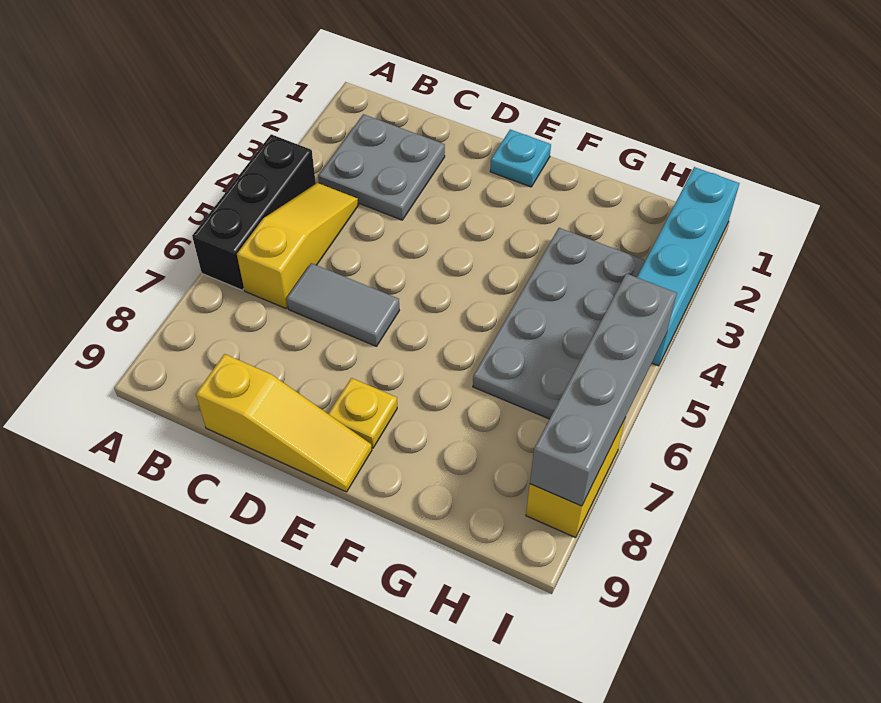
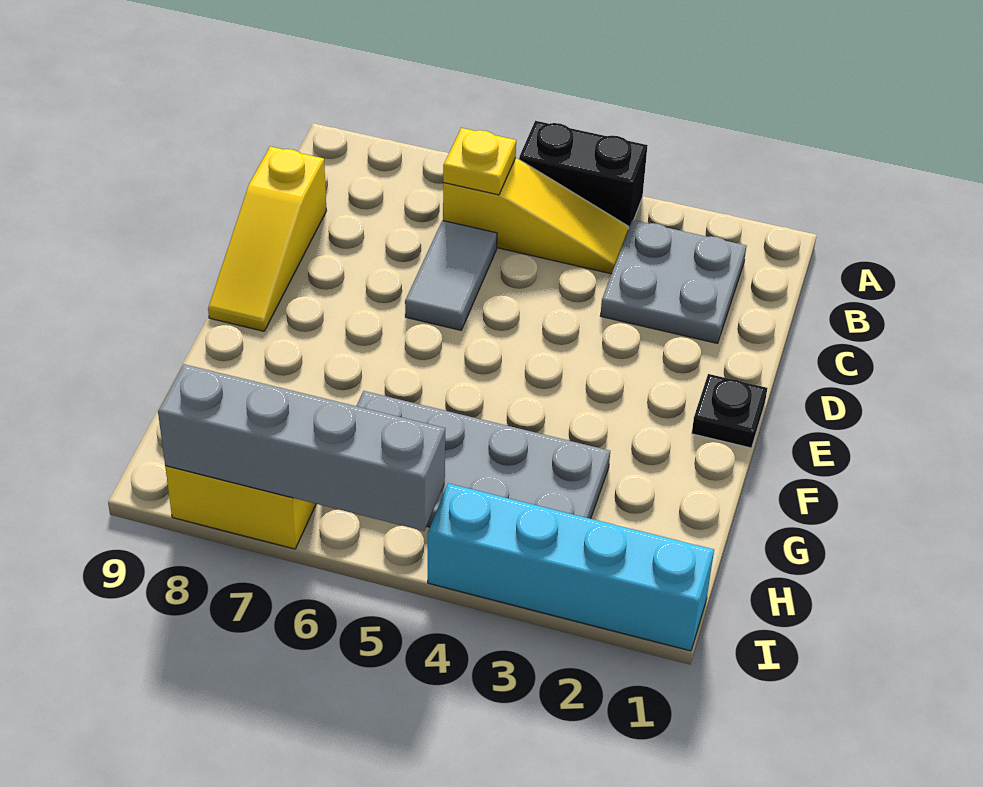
black 1x3 brick [192,134,316,290] -> black 1x2 brick [519,121,648,229]
cyan 1x1 plate [490,130,551,187] -> black 1x1 plate [692,374,767,448]
yellow 1x1 plate [328,378,397,448] -> yellow 1x1 plate moved to [443,128,516,195]

